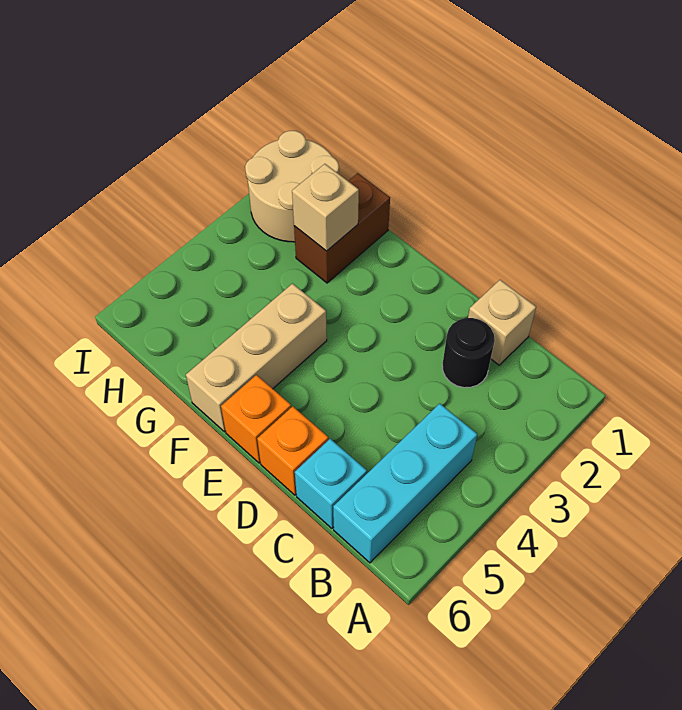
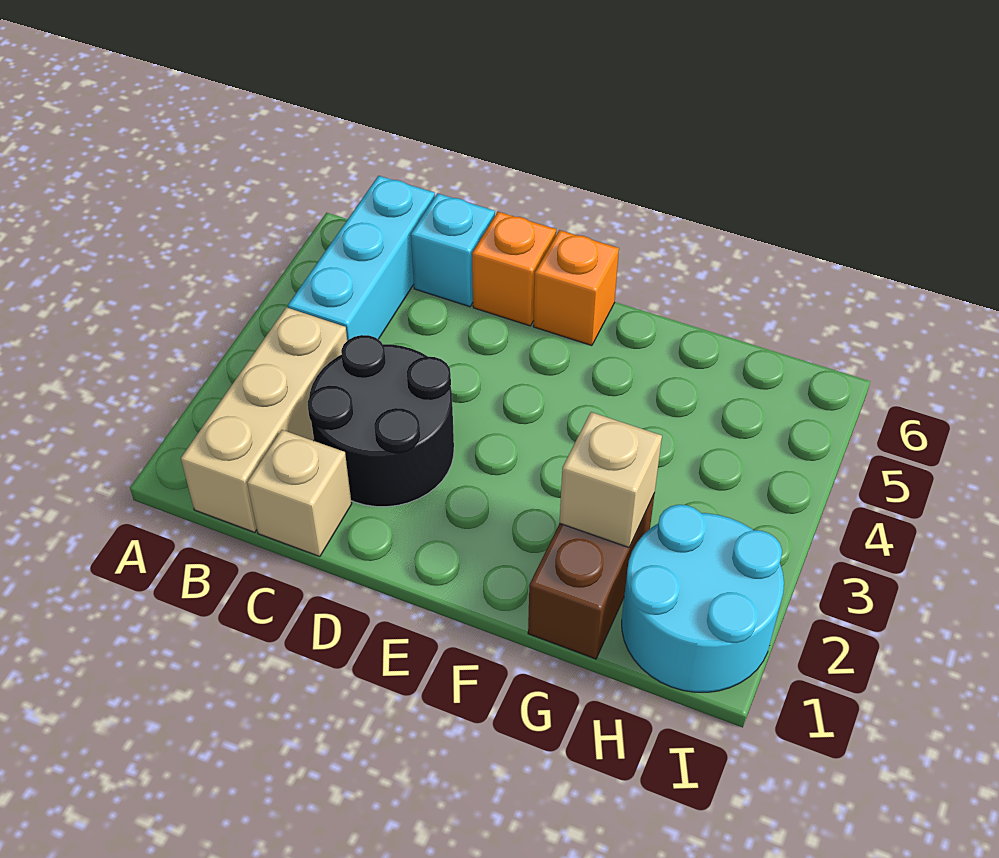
black 1x1 round brick [442,318,495,388] -> black 2x2 round brick [308,335,454,507]
tan 1x3 brick [186,284,327,432] -> tan 1x3 brick moved to [181,307,347,532]
tan 2x2 round brick [245,131,339,242] -> cyan 2x2 round brick [622,505,784,692]

